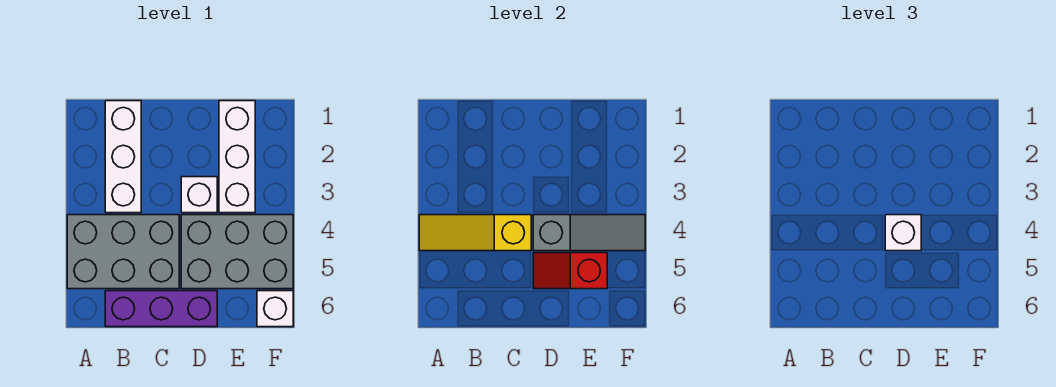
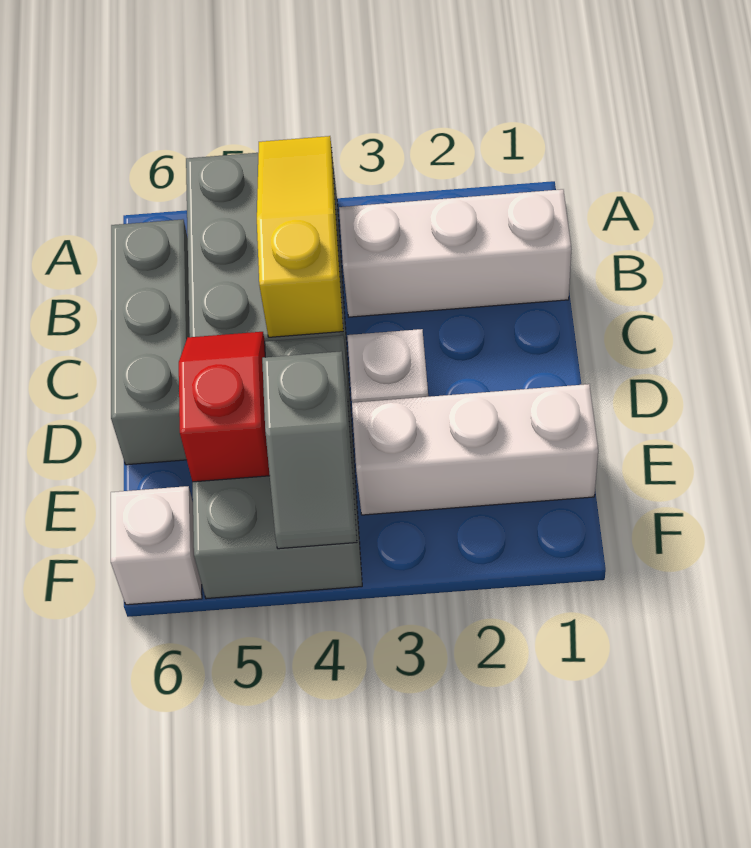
purple 1x3 brick [105,291,217,327] -> grey 1x3 brick [111,219,190,465]
grey 1x3 slope [533,215,645,251] -> grey 1x2 slope [262,351,357,549]
white 1x1 brick [885,215,921,251] -> none

